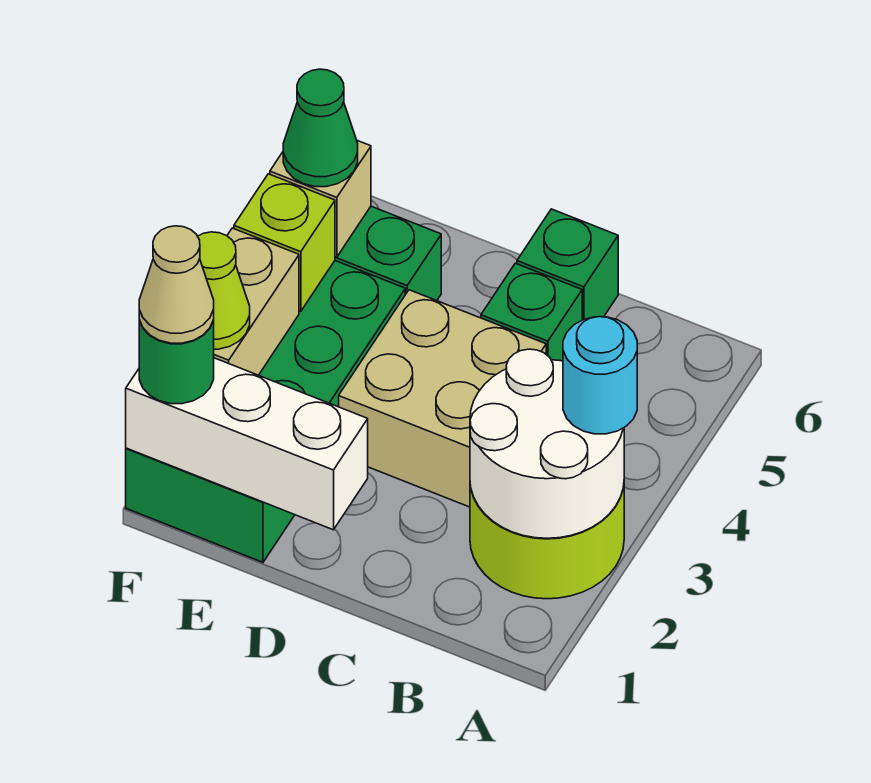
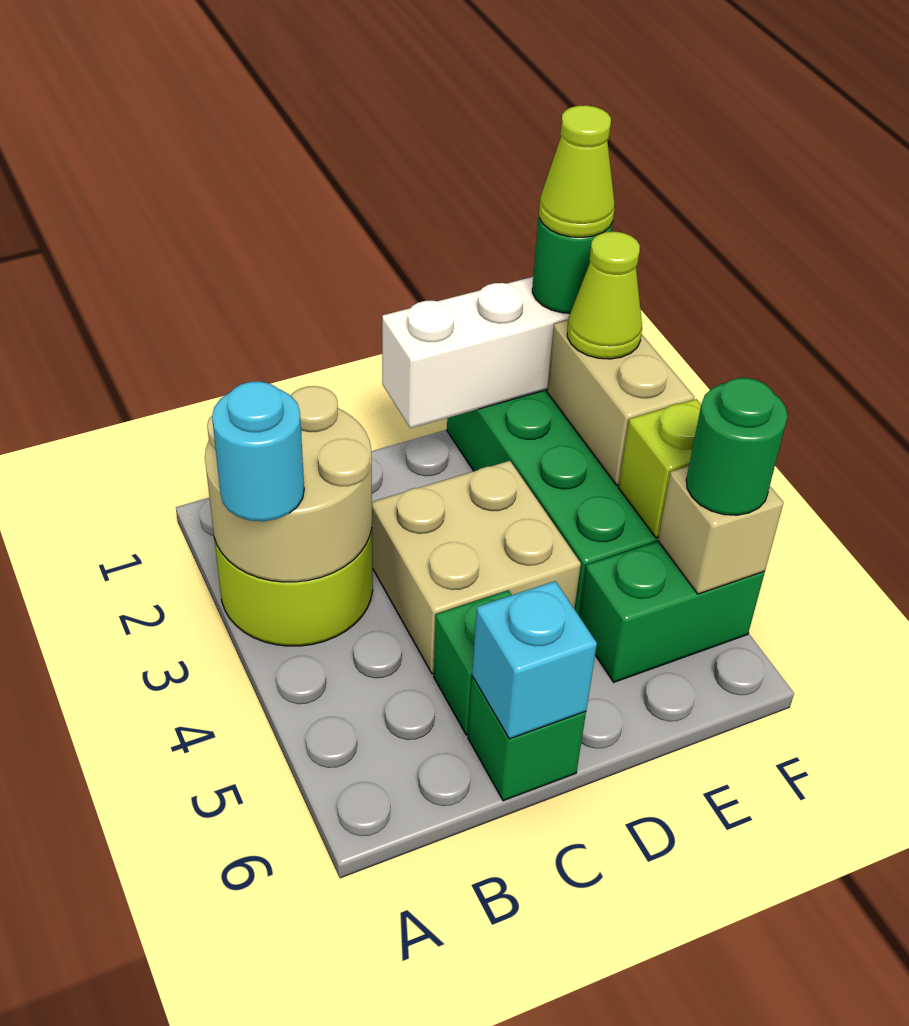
white 2x2 round brick [470,349,624,538] -> tan 2x2 round brick [205,386,372,582]
none -> cyan 1x1 brick [472,581,597,739]
tan 1x1 cone [139,226,214,343] -> lime 1x1 cone [539,105,615,238]
green 1x1 cone [283,69,358,187] -> green 1x1 round brick [686,378,788,515]

